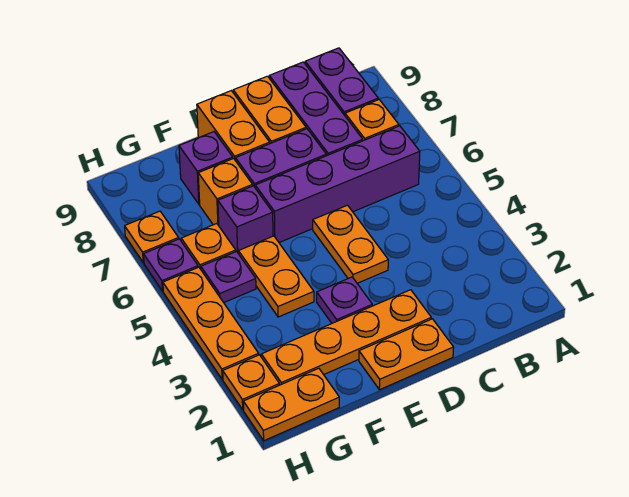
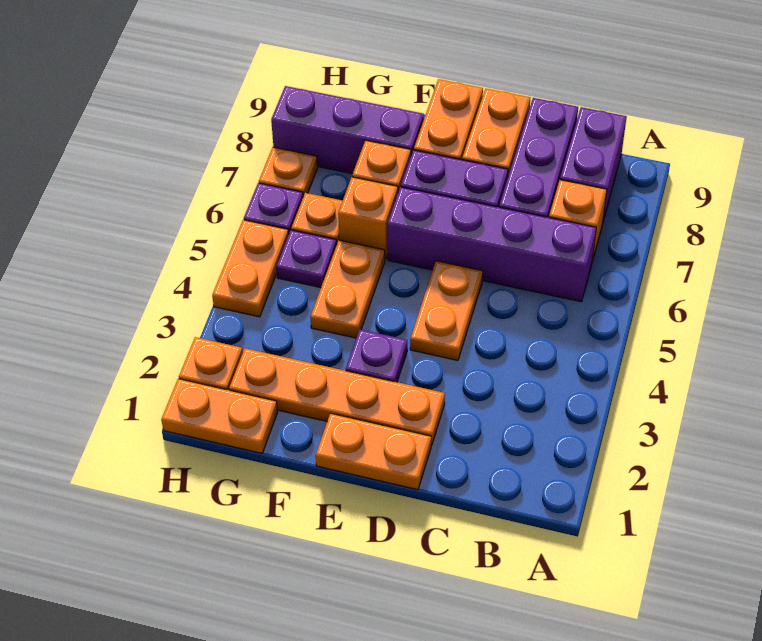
purple 1x1 brick [218,186,273,254] -> orange 1x1 brick [338,177,398,260]
purple 1x1 brick [179,132,233,204] -> purple 1x3 brick [271,86,424,174]
orange 1x3 plate [163,267,259,379] -> orange 1x2 plate [212,220,289,317]

